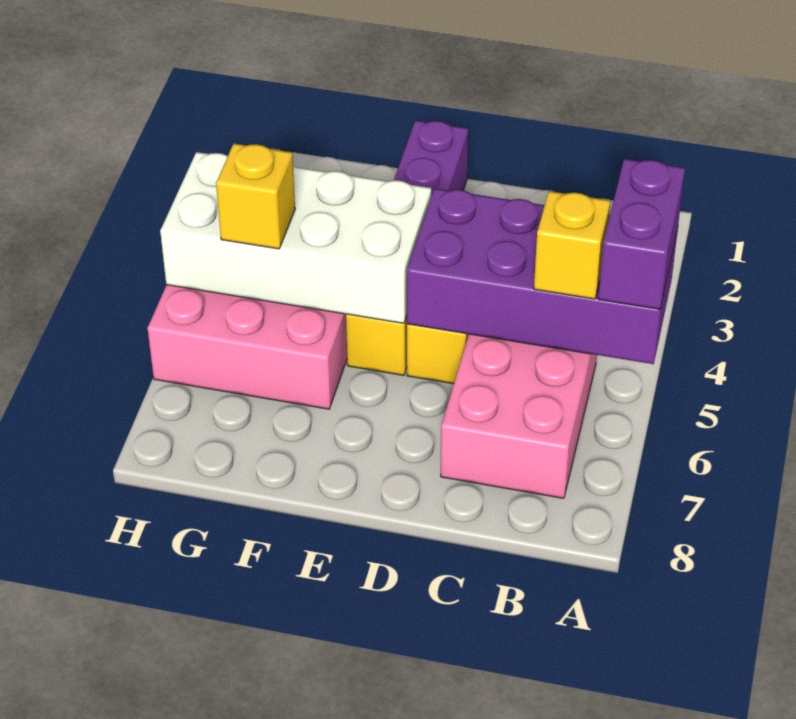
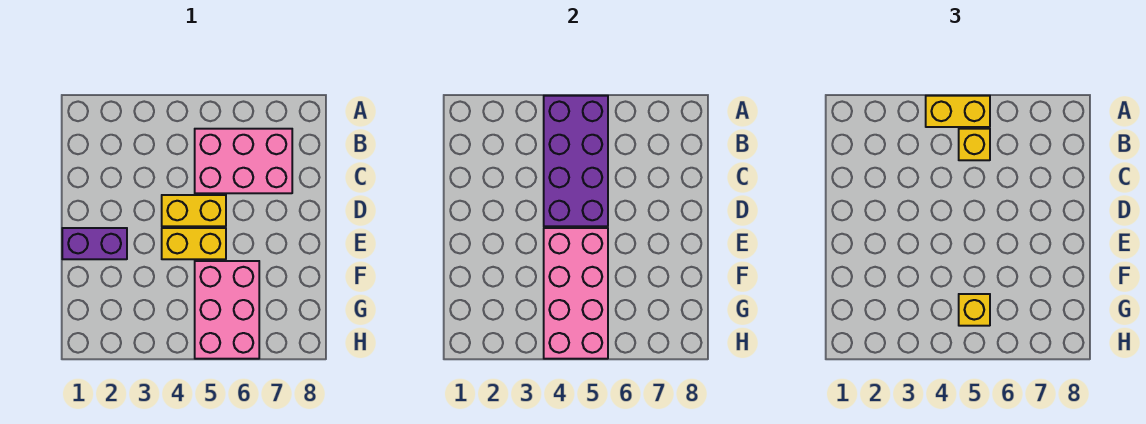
purple 1x2 brick [598,159,685,309] -> yellow 1x2 brick [926,96,990,127]
white 2x4 brick [160,152,431,323] -> pink 2x4 brick [544,228,608,359]

